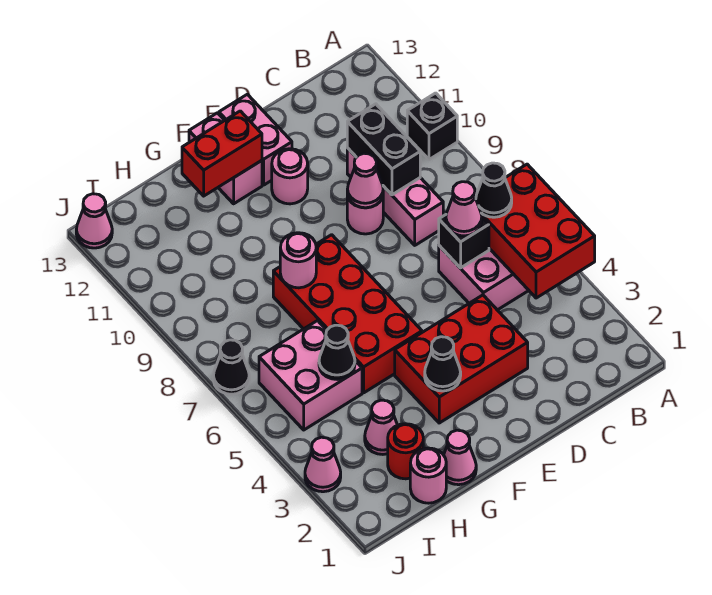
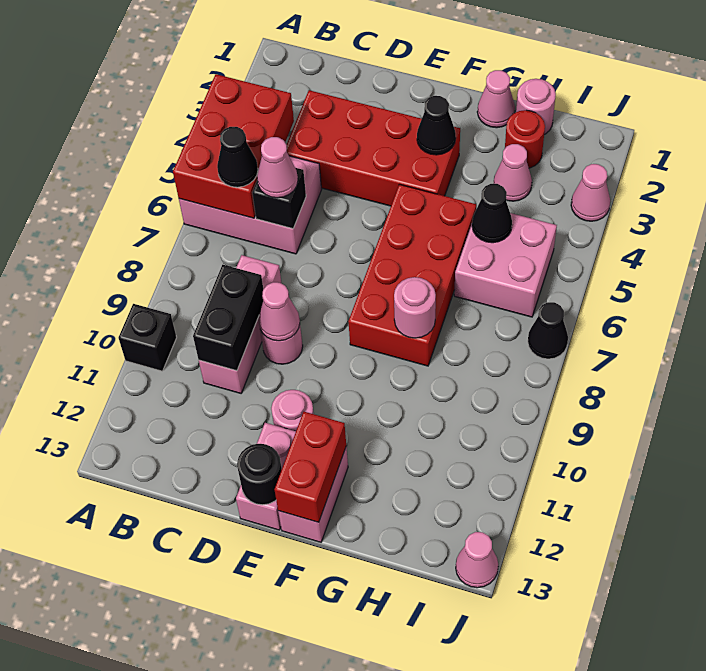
red 2x3 brick [395,295,528,423] -> red 2x4 brick [286,90,460,206]
none -> black 1x1 round brick [237,444,282,505]
red 1x2 brick [182,111,262,196] -> red 1x2 brick turned to [275,412,346,522]

